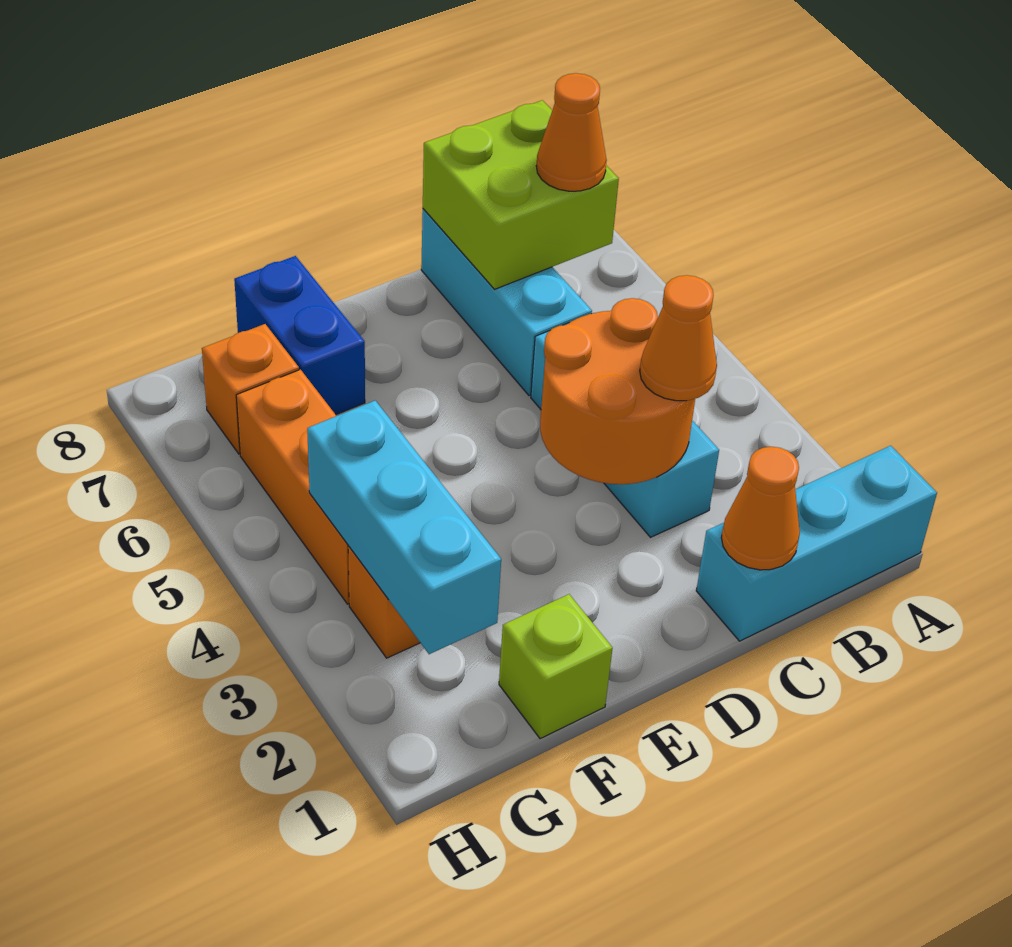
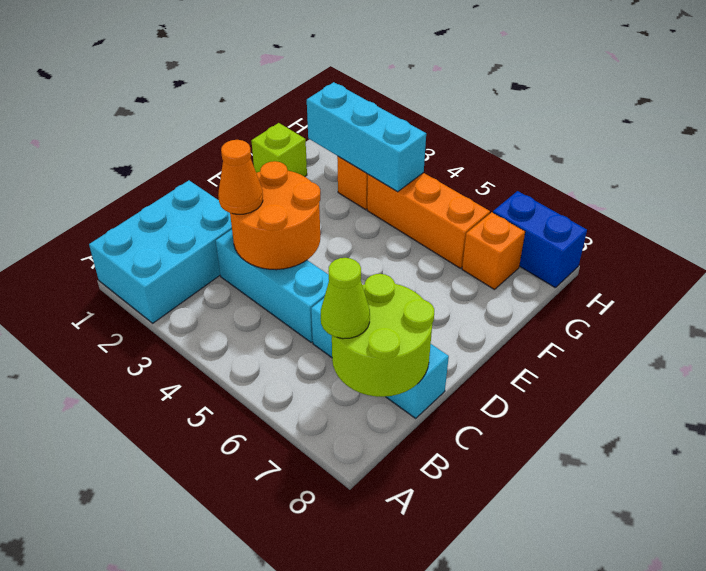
cyan 1x3 brick [696,446,937,641] -> cyan 2x3 brick [89,180,232,323]
lime 2x2 brick [423,100,619,289] -> lime 2x2 round brick [332,274,434,397]
orange 1x1 cone [536,73,607,191] -> lime 1x1 cone [321,258,370,339]
orange 1x1 cone [721,447,800,570] -> none
blue 1x2 brick [234,256,365,415] -> blue 1x2 brick moved to [493,191,587,288]

